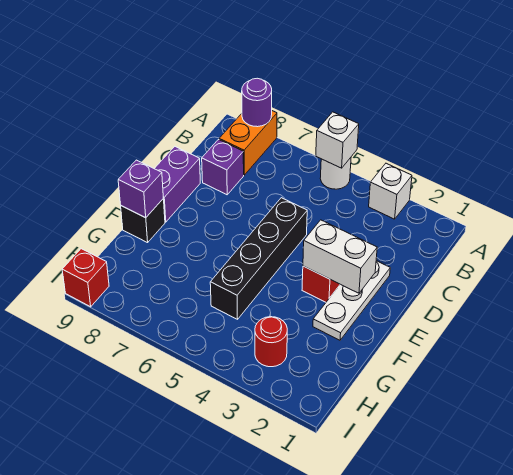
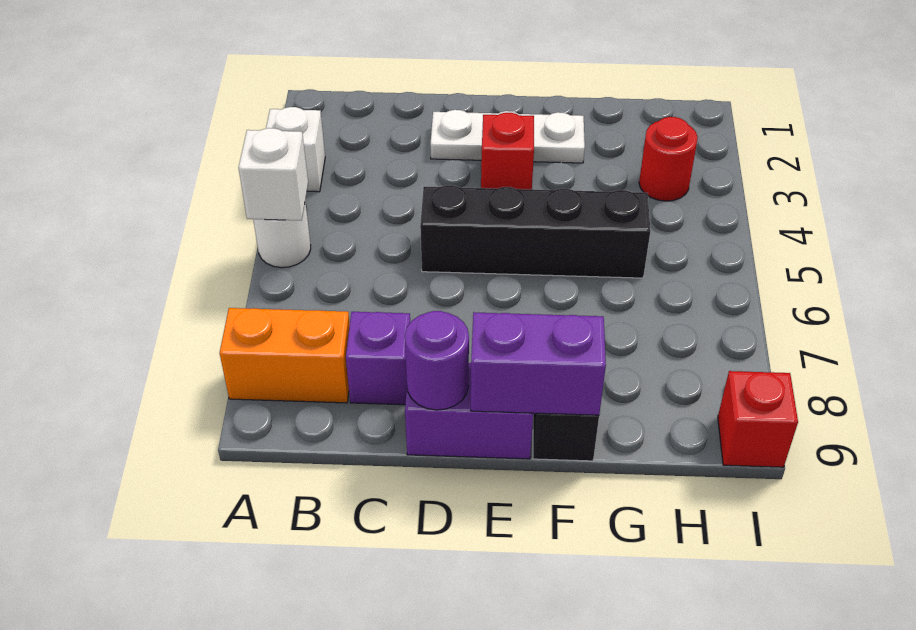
purple 1x1 round brick [242,78,272,127] -> purple 1x1 round brick moved to [405,311,469,410]
white 1x2 brick [303,220,377,293] -> none
purple 1x1 brick [118,160,163,218] -> purple 1x2 brick [471,312,606,415]

